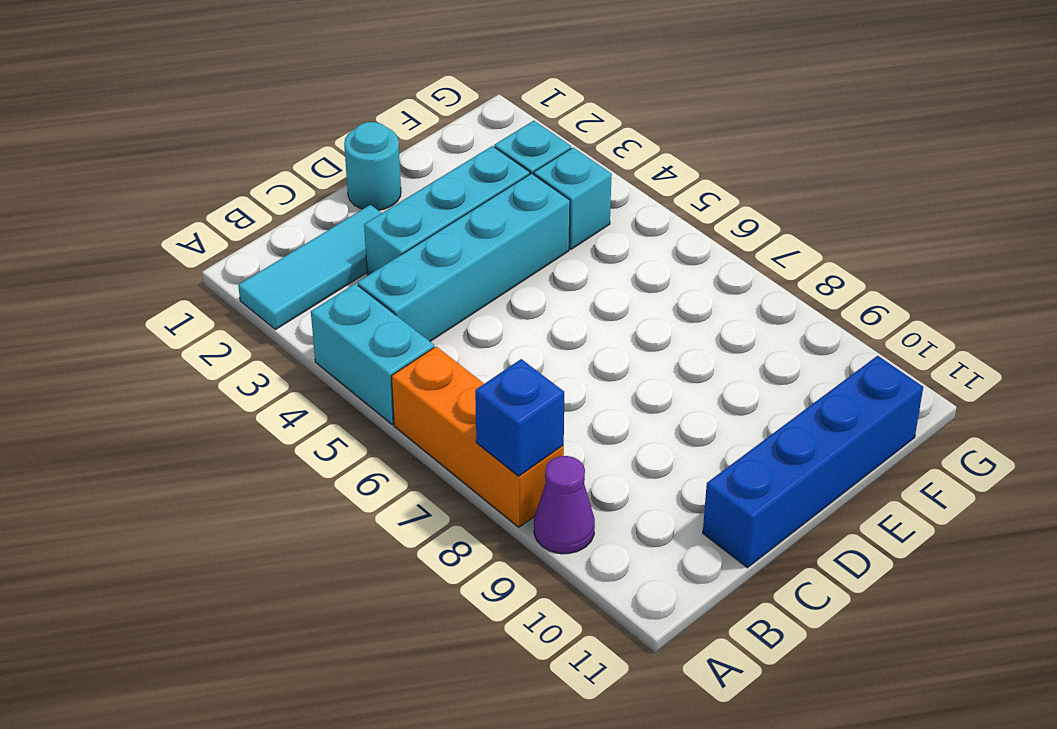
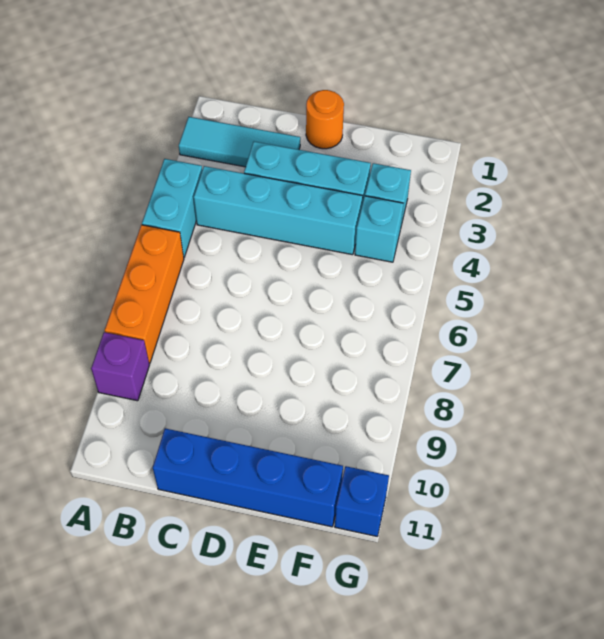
blue 1x1 brick [475,359,564,476] -> blue 1x1 brick moved to [335,466,389,536]
purple 1x1 cone [534,456,595,554] -> purple 1x1 brick [91,332,149,401]
cyan 1x1 round brick [344,122,401,210] -> orange 1x1 round brick [306,90,344,149]

